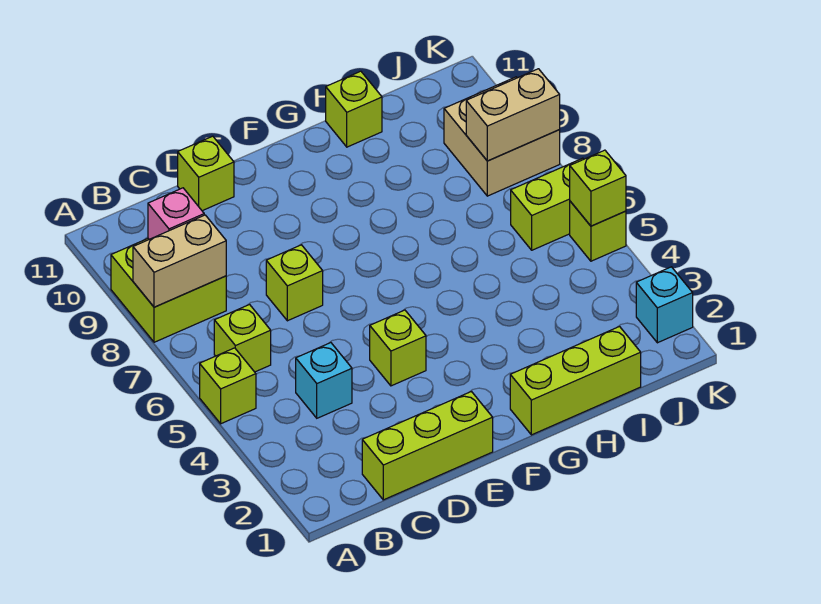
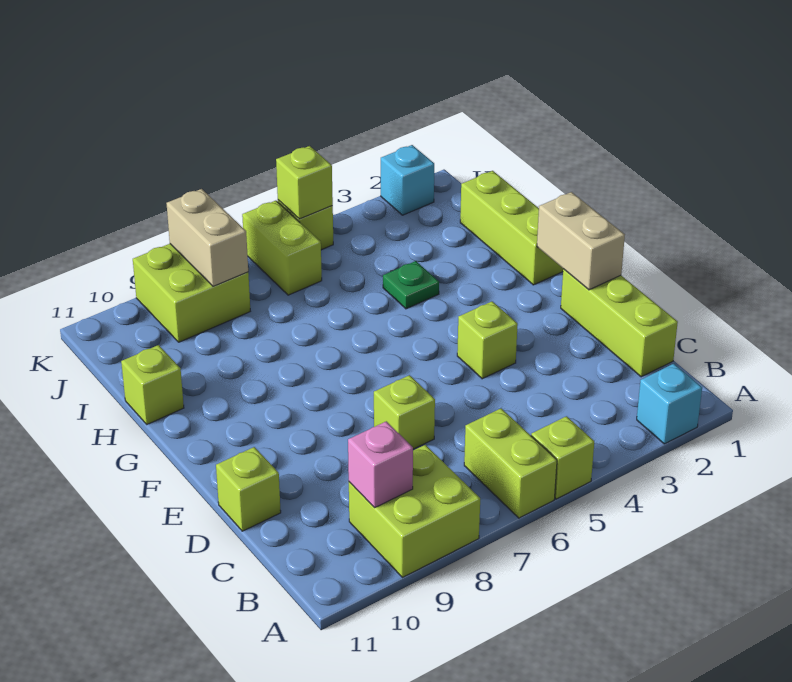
tan 1x2 brick [133,215,226,307] -> tan 1x2 brick moved to [537,192,625,290]
lime 1x1 brick [214,305,271,372] -> lime 1x2 brick [464,408,557,518]
cyan 1x1 brick [296,343,352,418] -> cyan 1x1 brick moved to [637,364,702,444]
none -> green 1x1 plate [383,261,439,309]
tan 2x2 brick [444,77,560,196] -> lime 2x2 brick [133,244,250,342]

